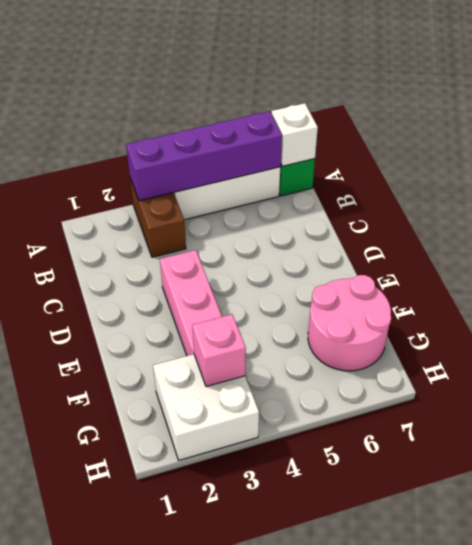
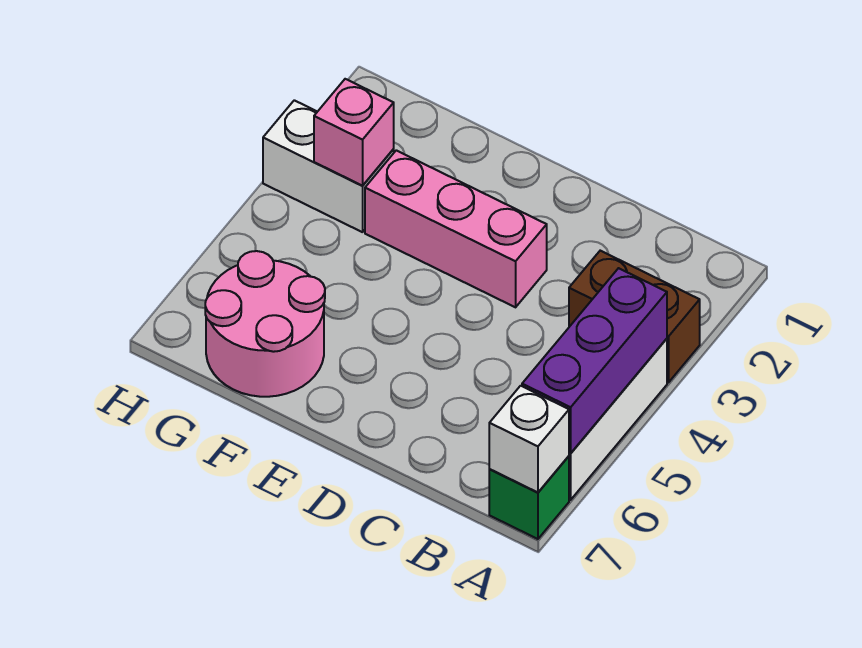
purple 1x4 brick [126,111,282,201] -> purple 1x3 brick [522,268,667,453]
white 2x2 brick [153,354,259,460] -> white 1x2 brick [263,100,394,232]

